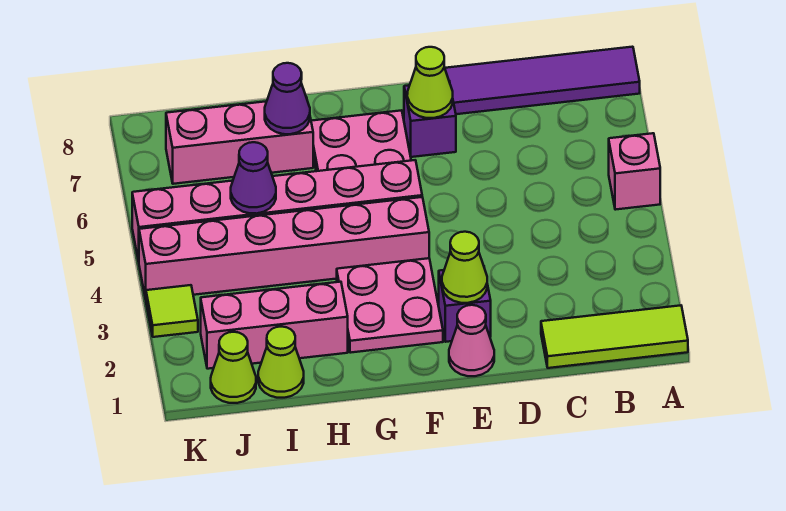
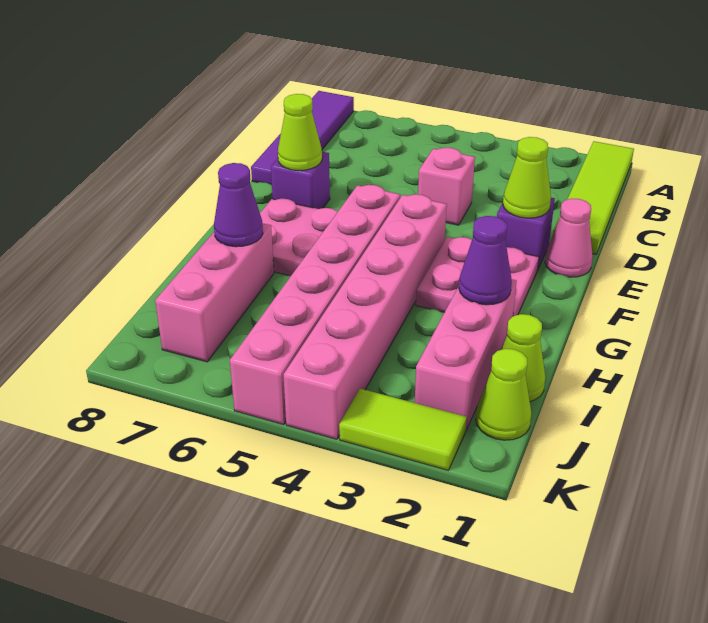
lime 1x3 tile [541,305,688,368] -> lime 1x4 tile [553,141,634,254]
pink 1x1 brick [609,133,660,210] -> pink 1x1 brick moved to [418,148,475,225]
purple 1x1 cone [231,142,276,214] -> purple 1x1 cone moved to [459,216,512,305]
lime 1x1 tile [146,285,198,337] -> lime 1x2 tile [339,389,467,470]

